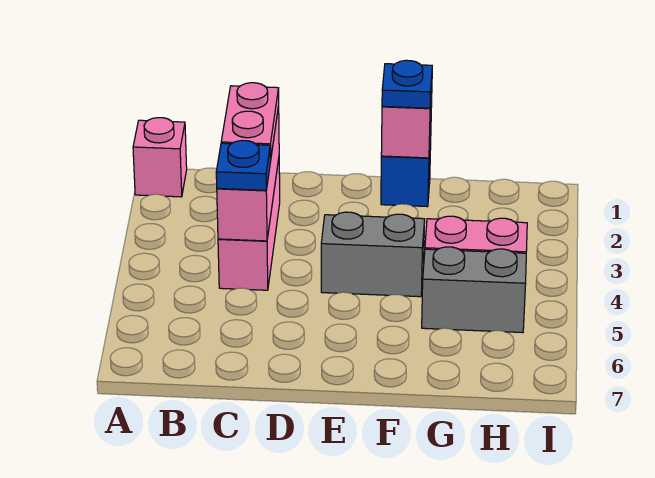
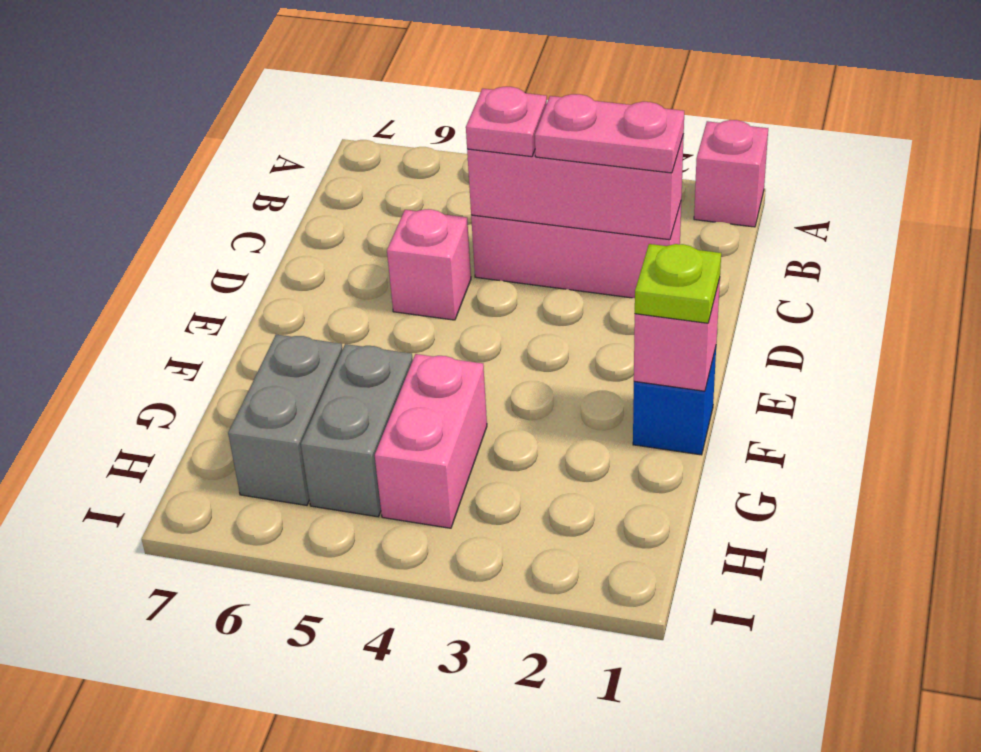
blue 1x1 plate [216,141,271,190] -> pink 1x1 plate [466,87,547,157]
none -> pink 1x1 brick [387,209,471,320]
grey 1x2 brick [321,212,425,297] -> grey 1x2 brick moved to [228,334,343,505]
blue 1x1 plate [382,60,432,108] -> lime 1x1 plate [635,244,721,323]

